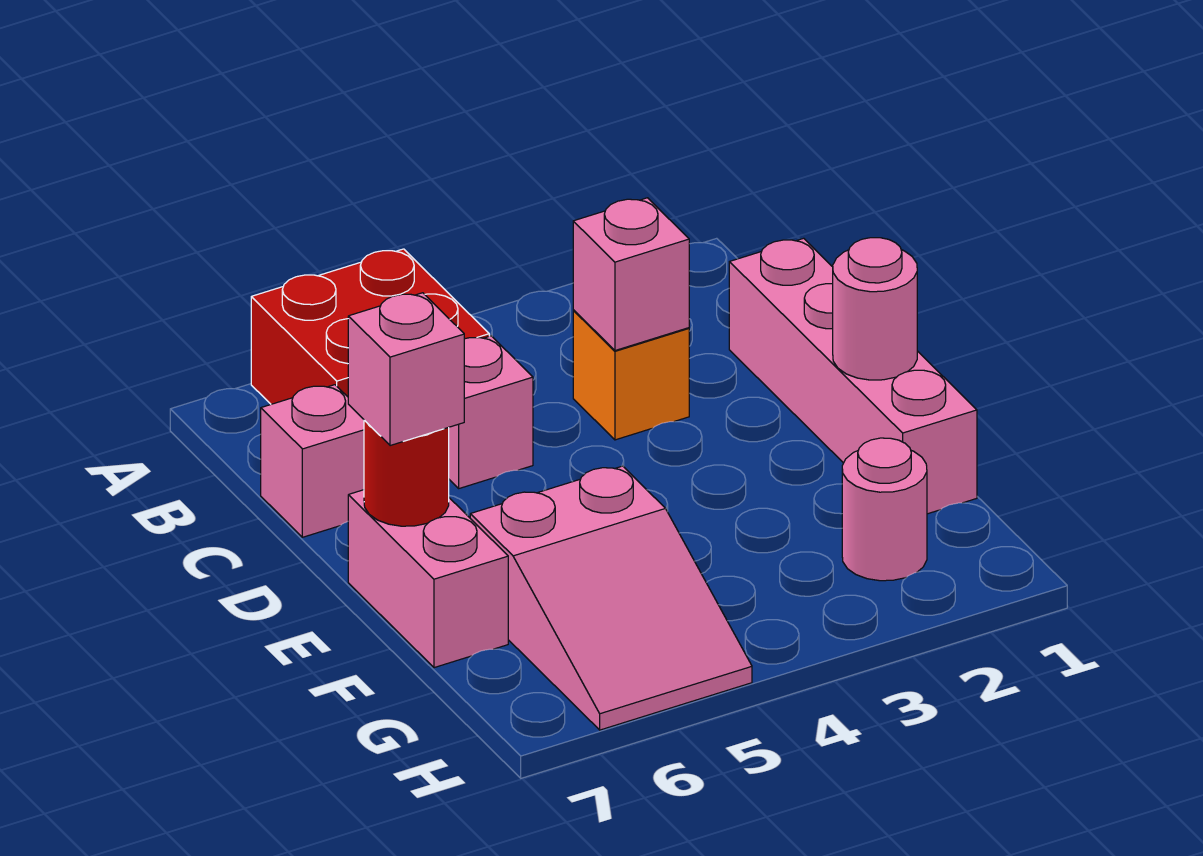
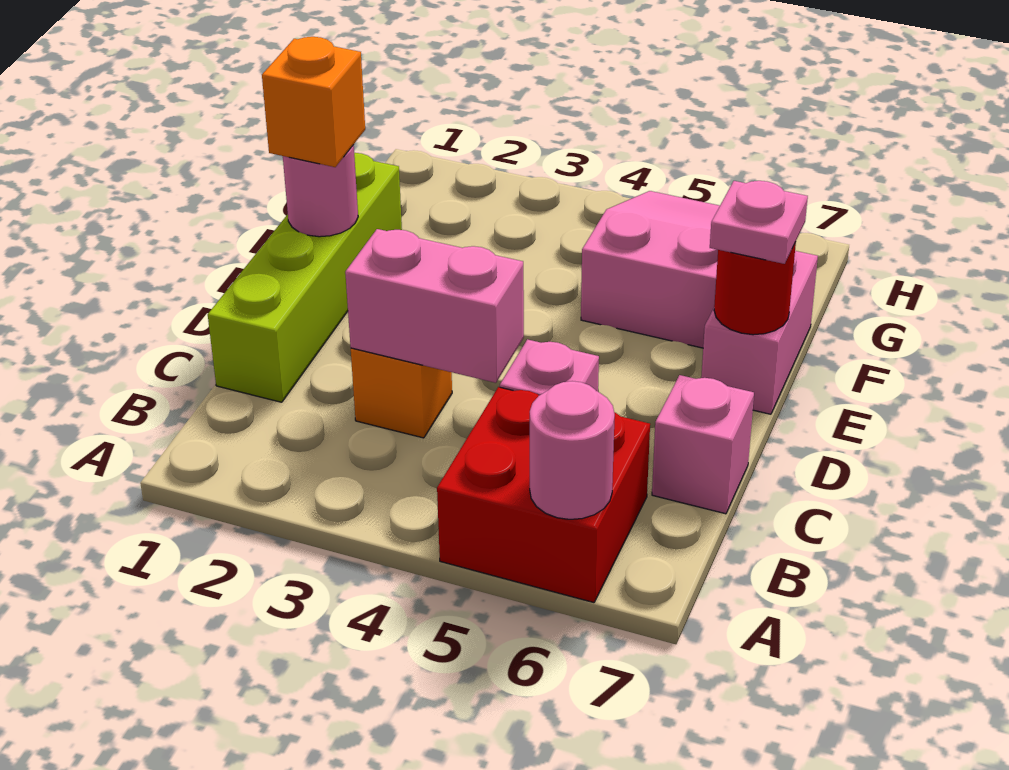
pink 1x4 brick [729,238,977,514] -> lime 1x4 brick [208,153,402,402]
pink 1x1 brick [573,198,689,351] -> pink 1x2 brick [345,229,524,383]
none -> orange 1x1 brick [262,37,365,167]
pink 1x1 brick [348,293,464,446] -> pink 1x1 plate [710,181,808,264]
pink 1x1 round brick [842,438,927,581] -> pink 1x1 round brick moved to [530,381,615,519]

